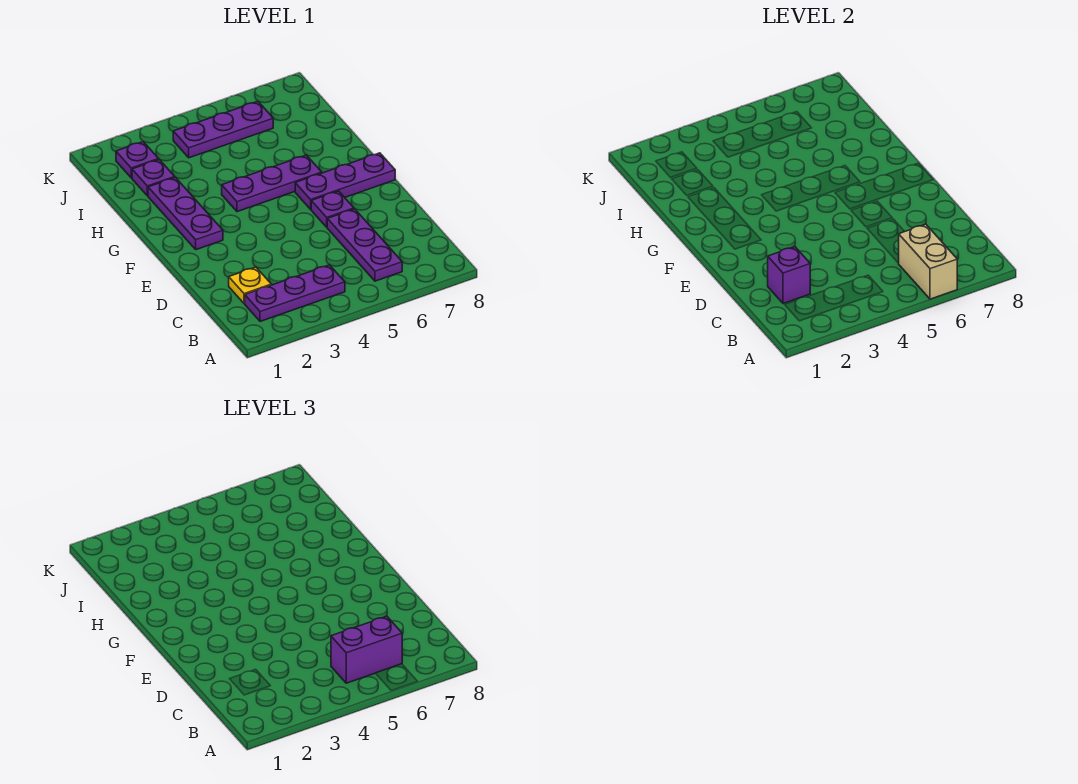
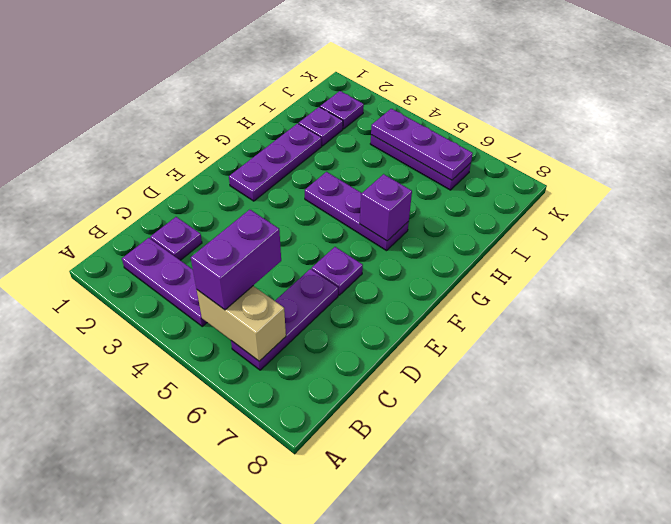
tan 1x2 brick [899,224,957,299] -> tan 1x2 brick turned to [197,286,286,361]
purple 1x2 brick [331,616,402,683] -> purple 1x2 brick turned to [191,210,281,310]
yellow 1x1 plate [229,267,271,304] -> purple 1x1 plate [150,217,202,260]
purple 1x1 brick [768,247,810,304] -> purple 1x1 brick moved to [360,174,412,241]
purple 1x3 plate [295,153,395,209] -> purple 1x3 plate moved to [371,109,473,180]

